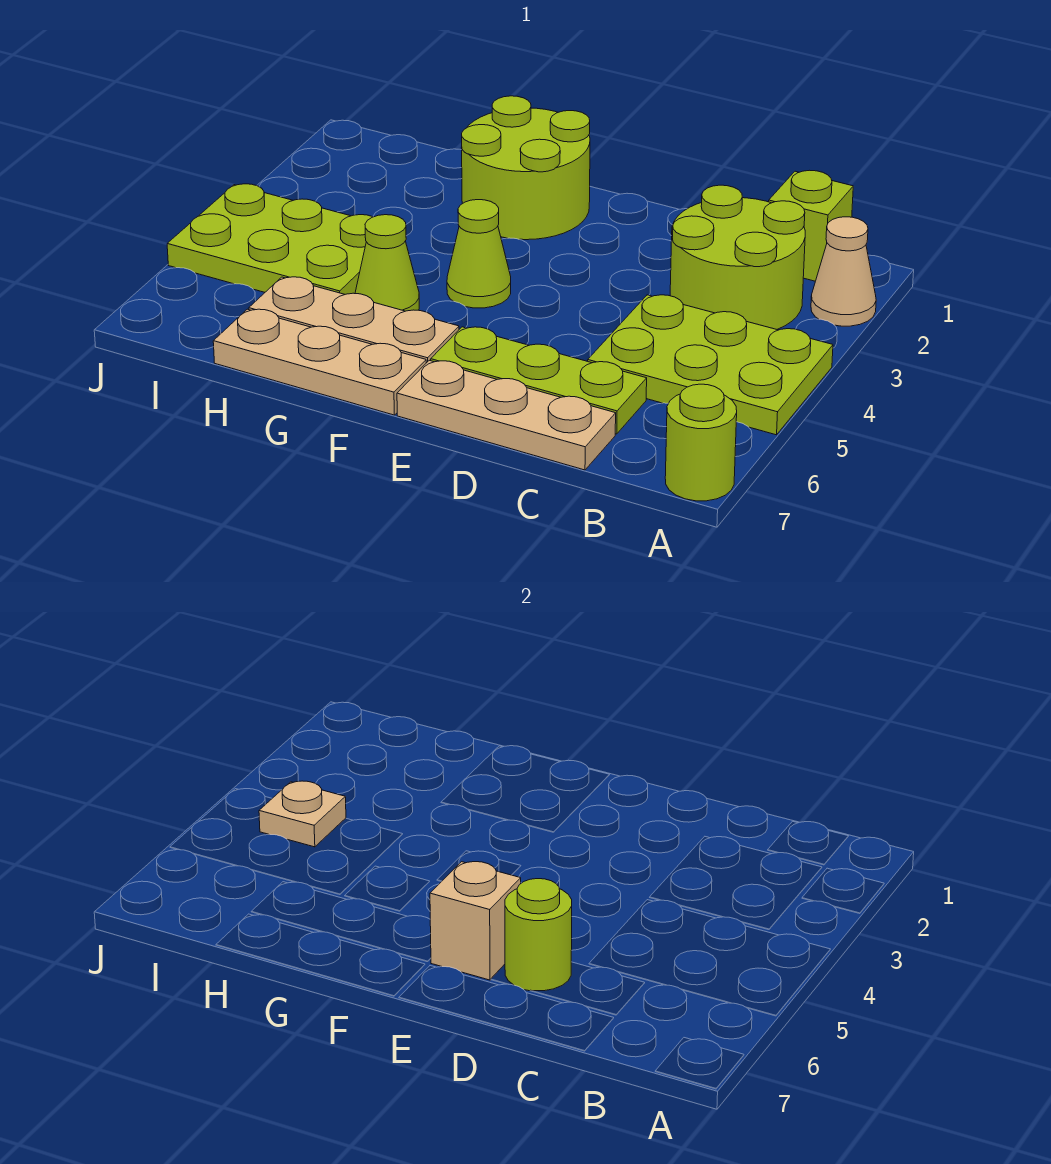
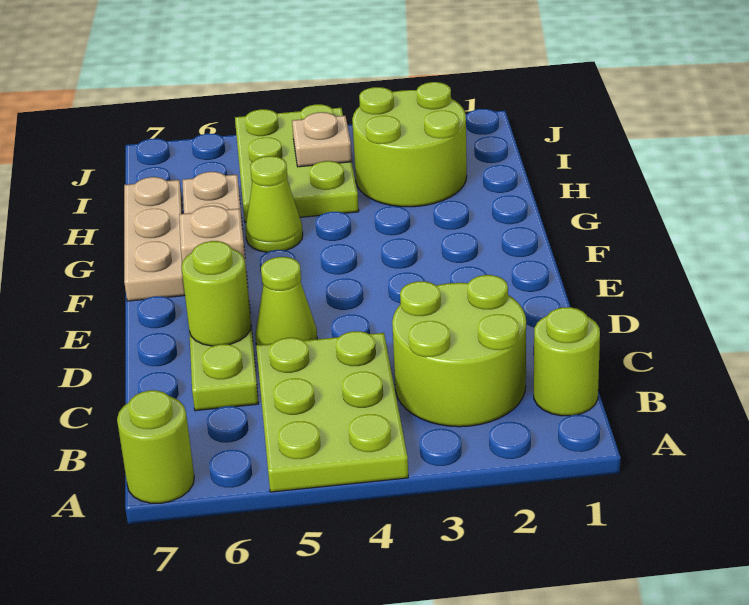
tan 1x1 cone [811,217,876,326] -> none
lime 1x1 brick [769,170,853,281] -> lime 1x1 round brick [534,307,600,416]
tan 1x3 plate [397,360,616,470] -> none
lime 2x2 round brick [462,96,590,240] -> lime 2x2 round brick moved to [352,82,467,207]
lime 1x1 cone [447,200,511,308] -> lime 1x1 cone moved to [255,257,317,345]

